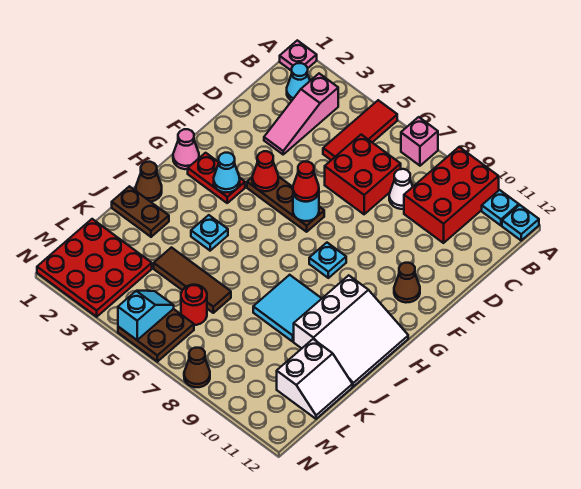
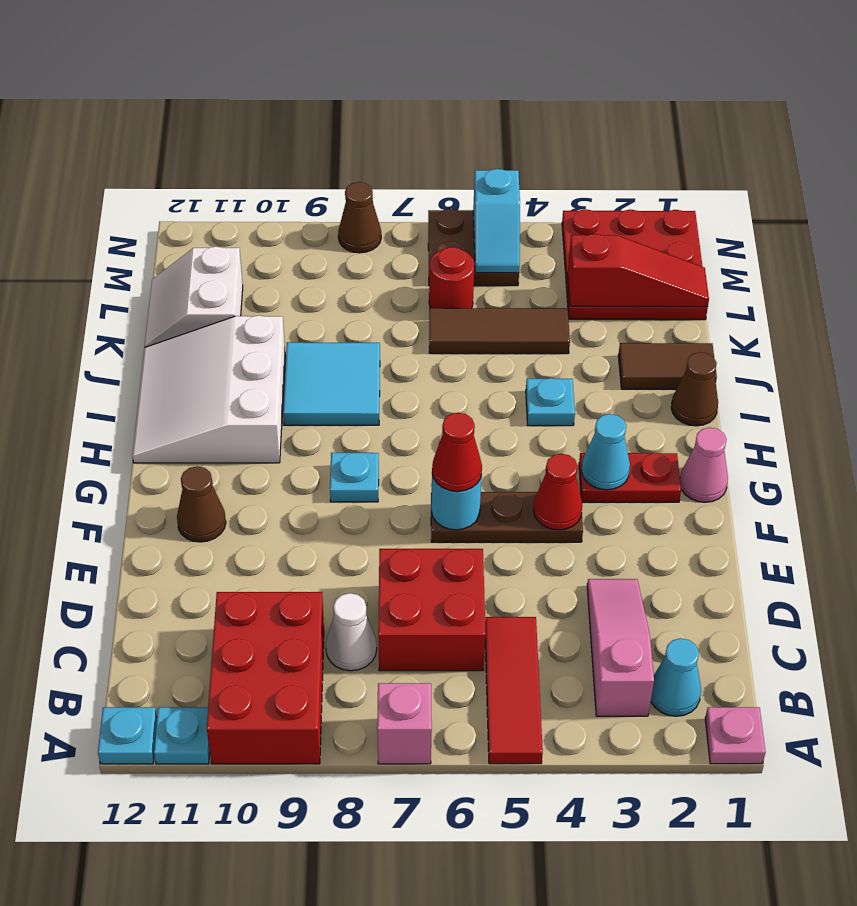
brown 1x2 plate [112,186,169,237] -> brown 1x2 tile [618,343,717,389]
none -> red 1x3 slope [568,234,709,307]

